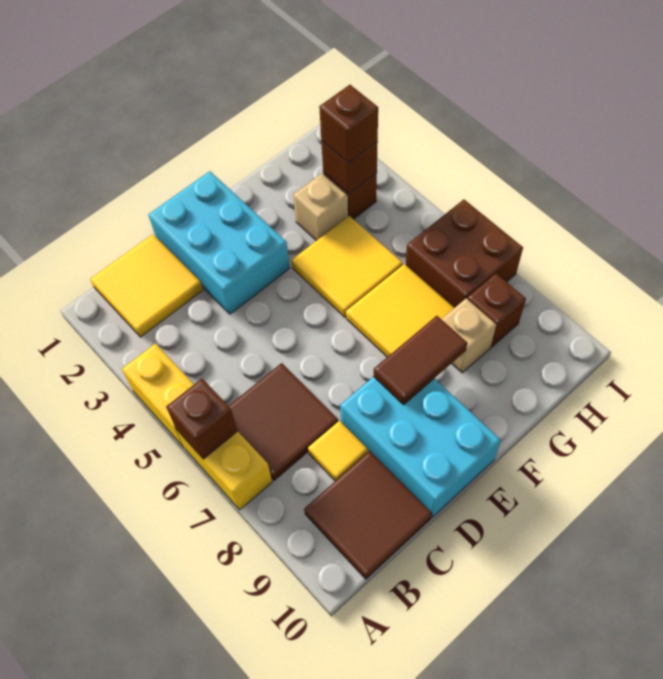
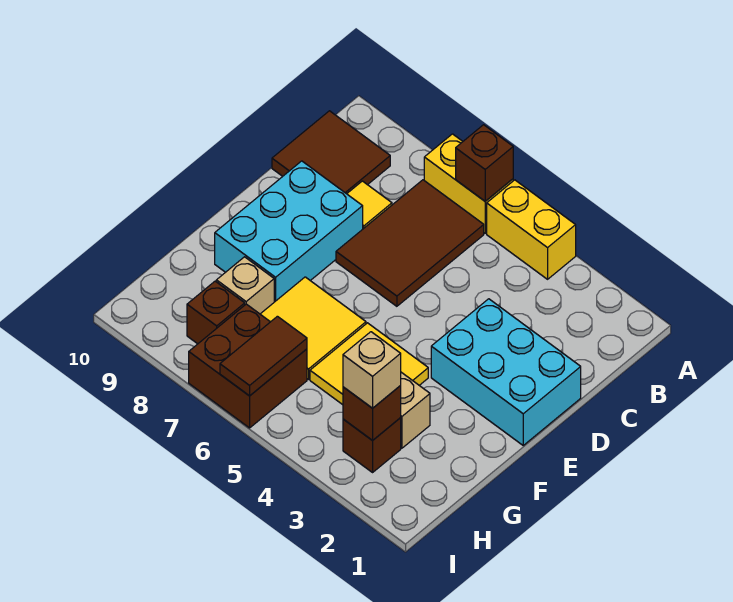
yellow 2x2 tile [90,234,203,337] -> none
brown 2x2 tile [229,363,338,480] -> brown 2x3 tile [336,180,484,306]
cyan 2x3 brick [340,377,501,517] -> cyan 2x3 brick turned to [215,161,363,302]
brown 1x2 tile [373,316,467,405] -> brown 1x2 tile moved to [220,316,307,396]
brown 1x1 brick [319,85,378,163] -> tan 1x1 brick [343,332,401,408]

